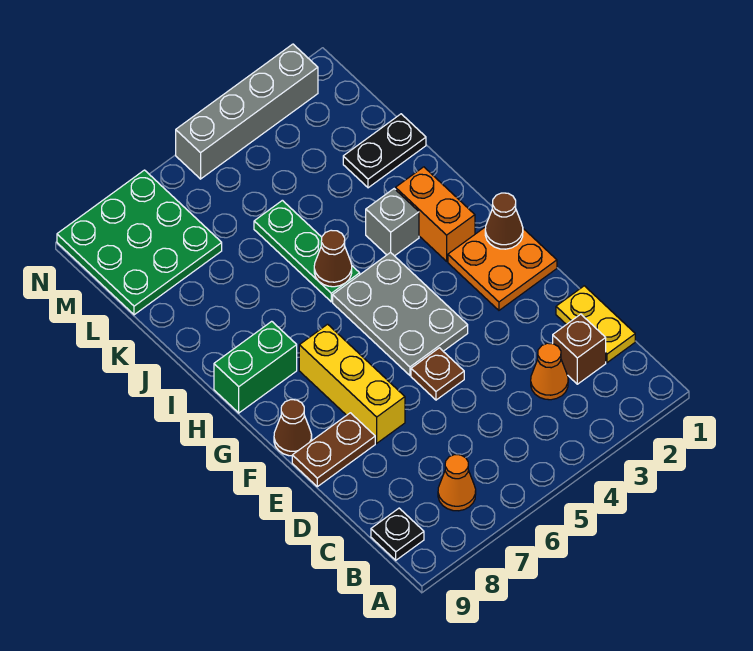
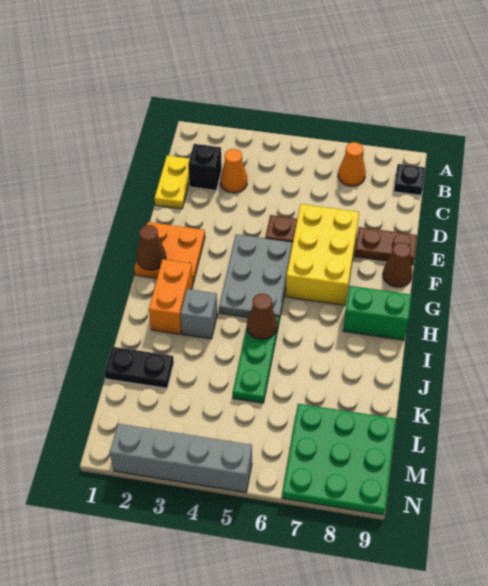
brown 1x1 brick [553,314,606,384] -> black 1x1 brick [188,144,222,190]
yellow 1x3 brick [299,324,405,443] -> yellow 2x3 brick [286,204,359,305]

